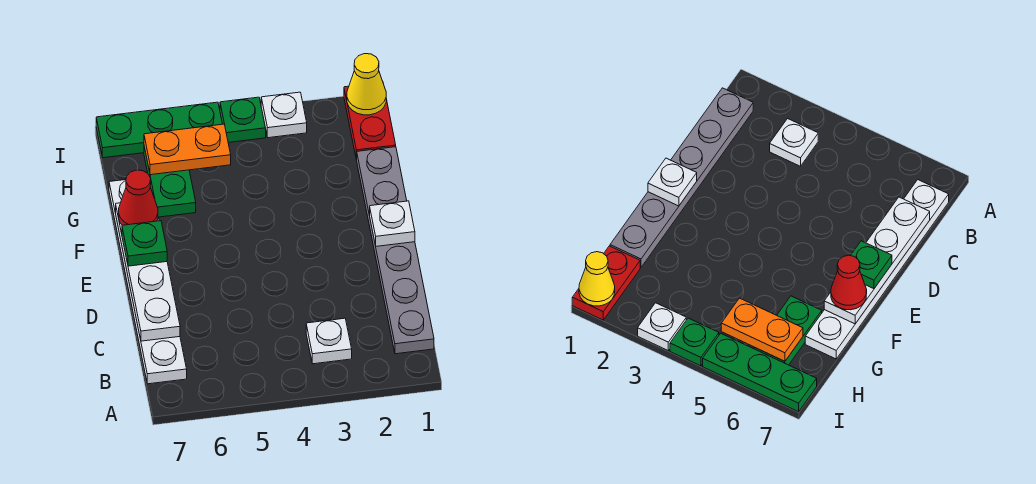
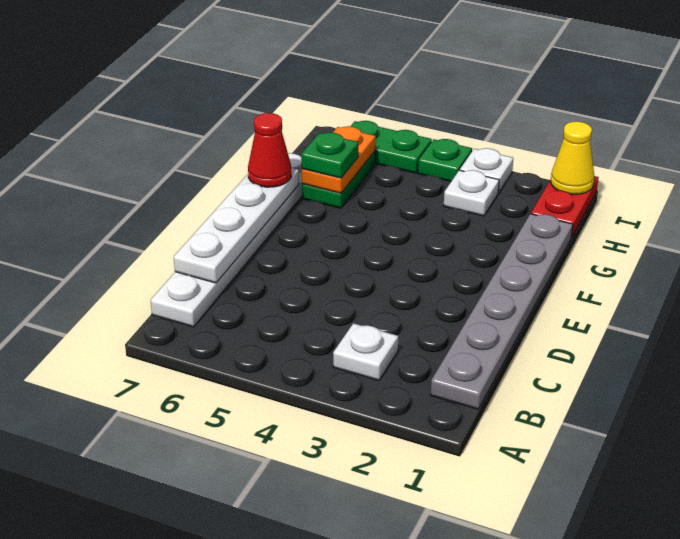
white 1x1 plate [370,201,415,246] -> white 1x1 plate moved to [444,170,499,216]
green 1x1 plate [122,221,167,266] -> green 1x1 plate moved to [301,132,358,178]
orange 1x2 plate [144,124,231,175] -> orange 1x2 plate turned to [302,126,376,193]
green 1x3 plate [96,102,222,158] -> green 1x2 plate [350,121,432,173]

